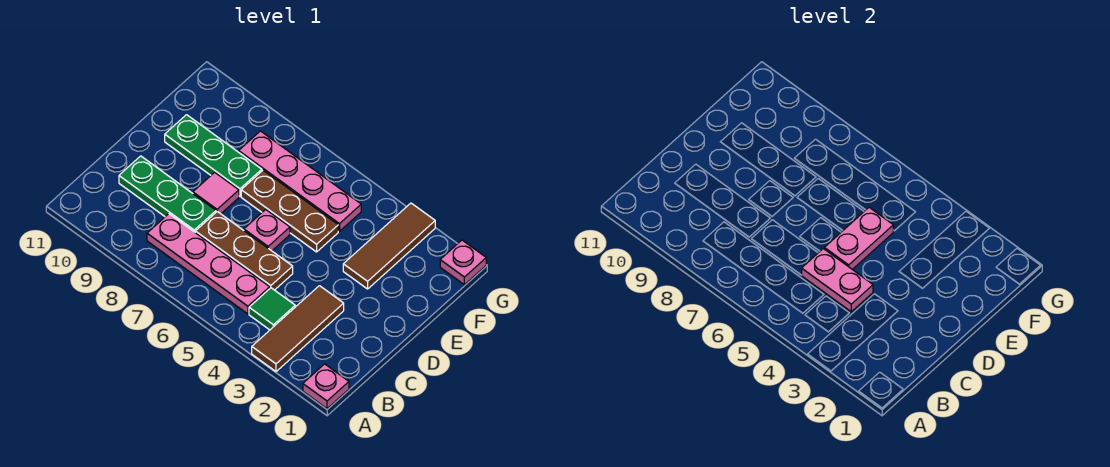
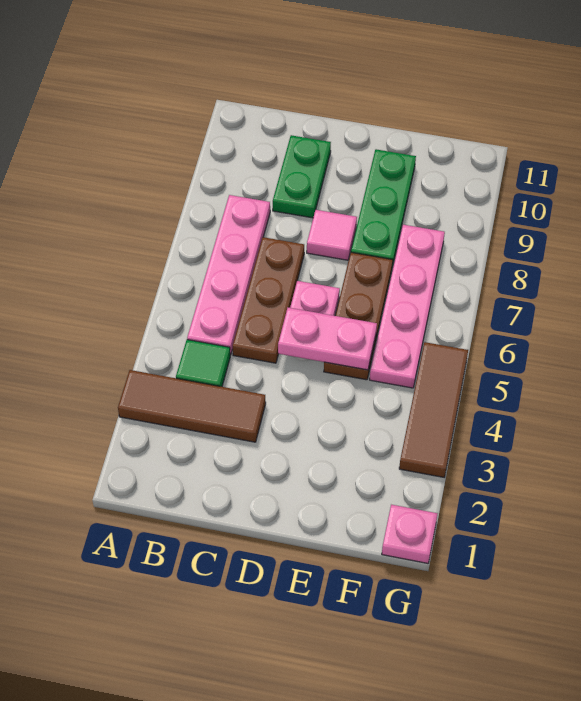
pink 1x1 plate [303,364,349,409] -> none
pink 1x2 plate [802,249,873,312] -> none
green 1x3 plate [119,156,216,232] -> green 1x2 plate [273,135,331,218]
brown 1x3 tile [343,203,435,289] -> brown 1x3 tile turned to [399,342,468,477]

